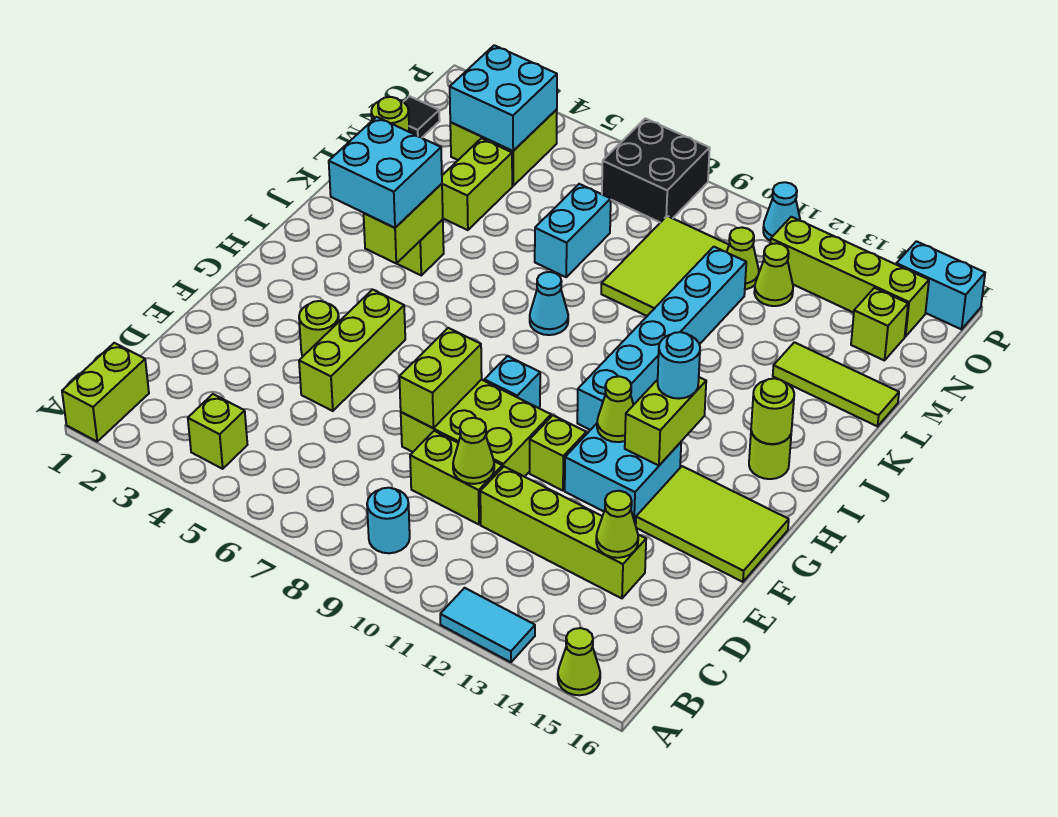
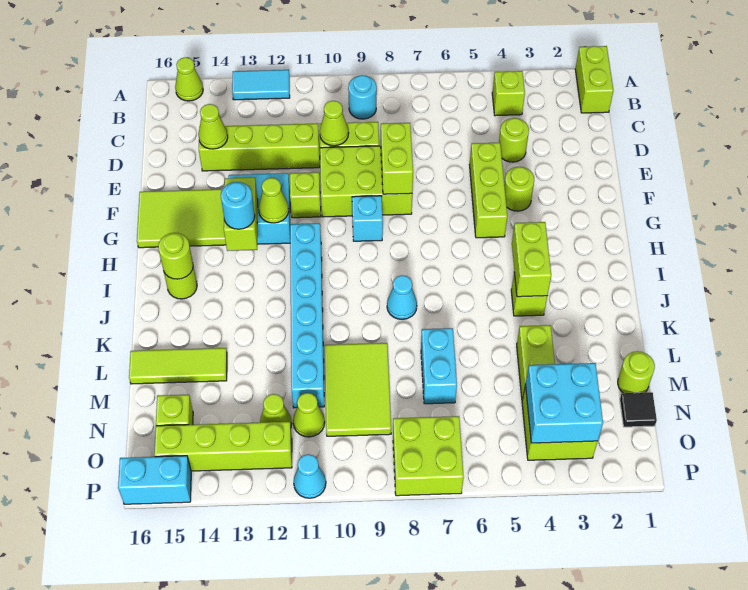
none -> lime 1x1 round brick [499,118,529,162]
cyan 2x2 brick [329,117,442,228] -> none
black 2x2 brick [602,118,710,223] -> lime 2x2 brick [393,416,464,496]

